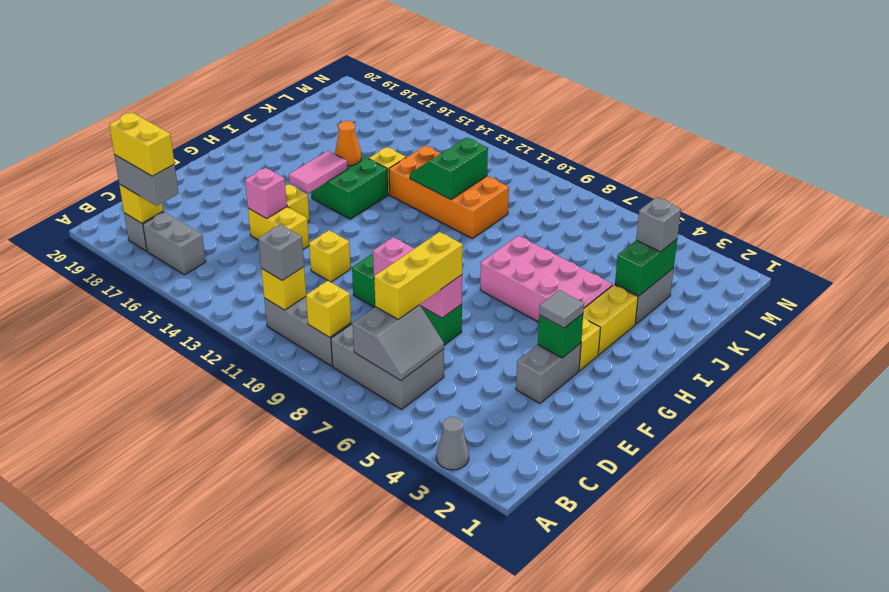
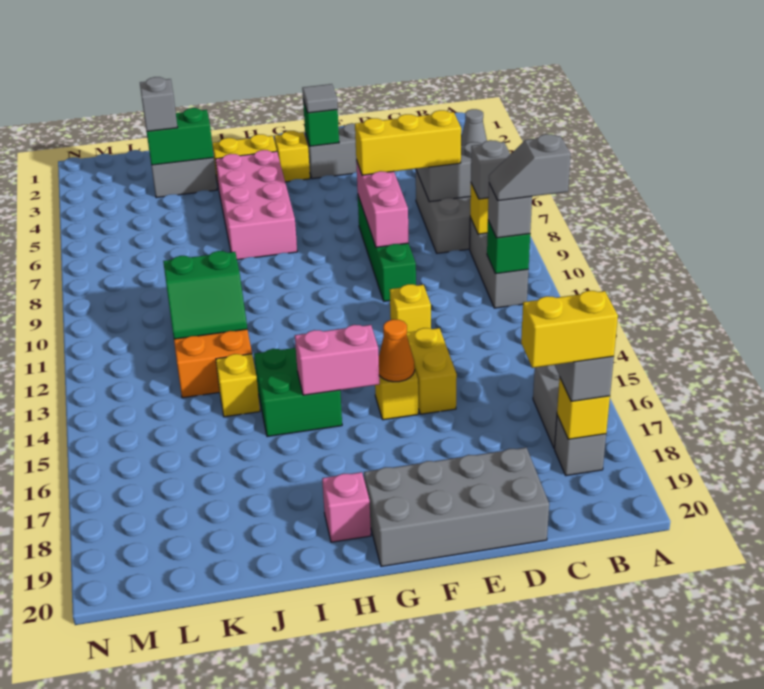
none -> grey 1x2 slope [489,134,571,201]
none -> grey 1x1 brick [471,140,510,199]
yellow 1x1 brick [261,267,306,310] -> green 1x1 brick [487,221,530,274]
yellow 1x2 brick [109,113,175,176] -> yellow 1x2 brick turned to [521,291,618,368]
none -> grey 2x4 brick [364,448,549,567]
pink 1x1 brick [245,168,287,218] -> pink 1x1 brick moved to [322,472,371,542]
pink 1x2 tile [289,151,347,193] -> pink 1x2 brick [295,325,379,395]
orange 1x1 cone [335,121,361,166] -> orange 1x1 cone moved to [379,319,415,382]

